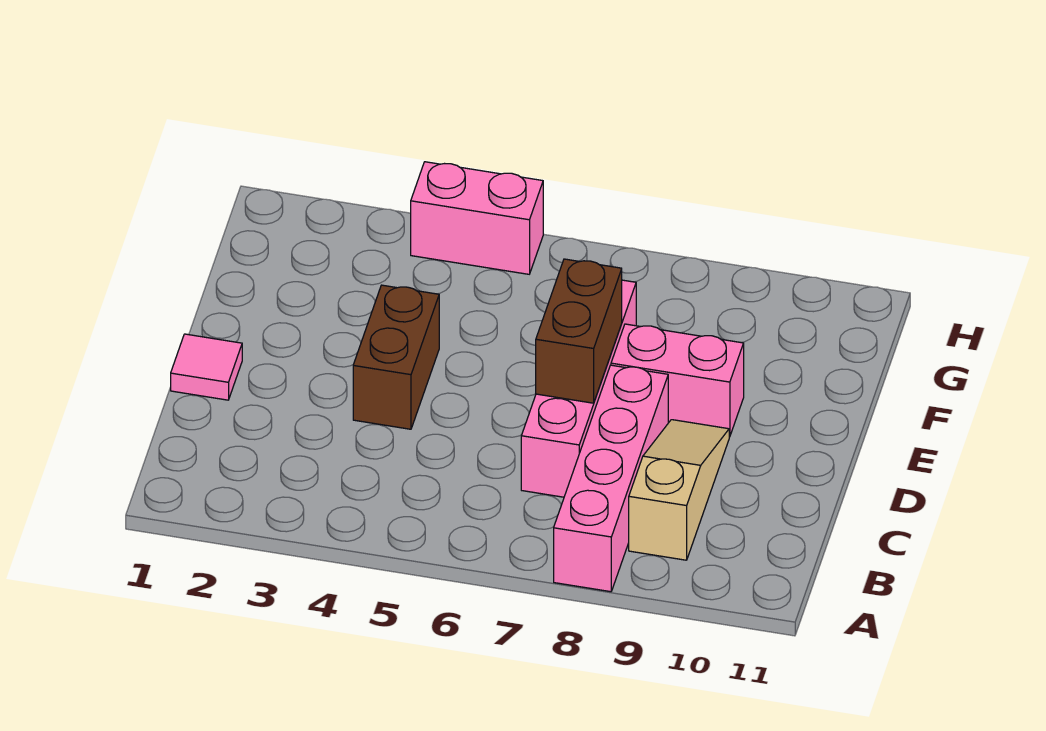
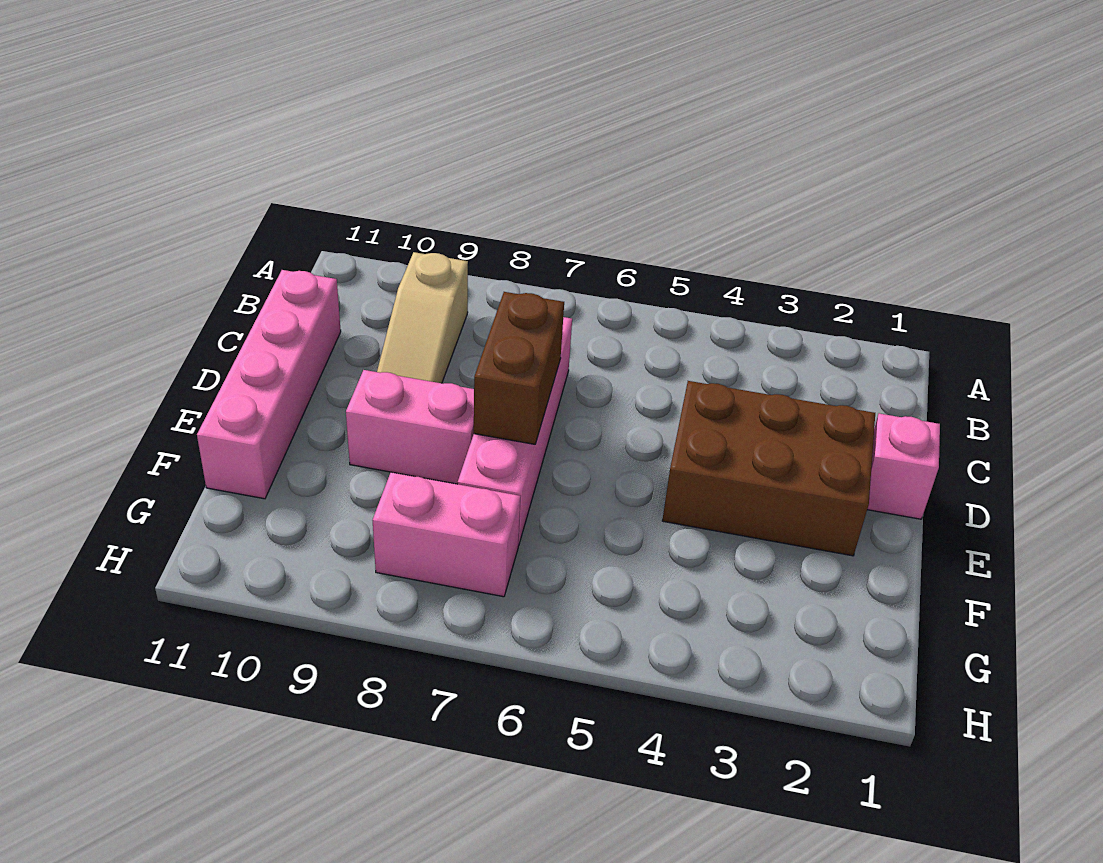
pink 1x4 brick [554,365,668,592] -> pink 1x4 brick moved to [197,270,341,499]
pink 1x1 tile [171,334,242,400] -> pink 1x1 brick [867,413,940,519]
brown 1x2 brick [353,285,439,429] -> brown 2x3 brick [662,381,875,556]
pink 1x2 brick [411,162,543,274] -> pink 1x2 brick moved to [373,472,521,597]

